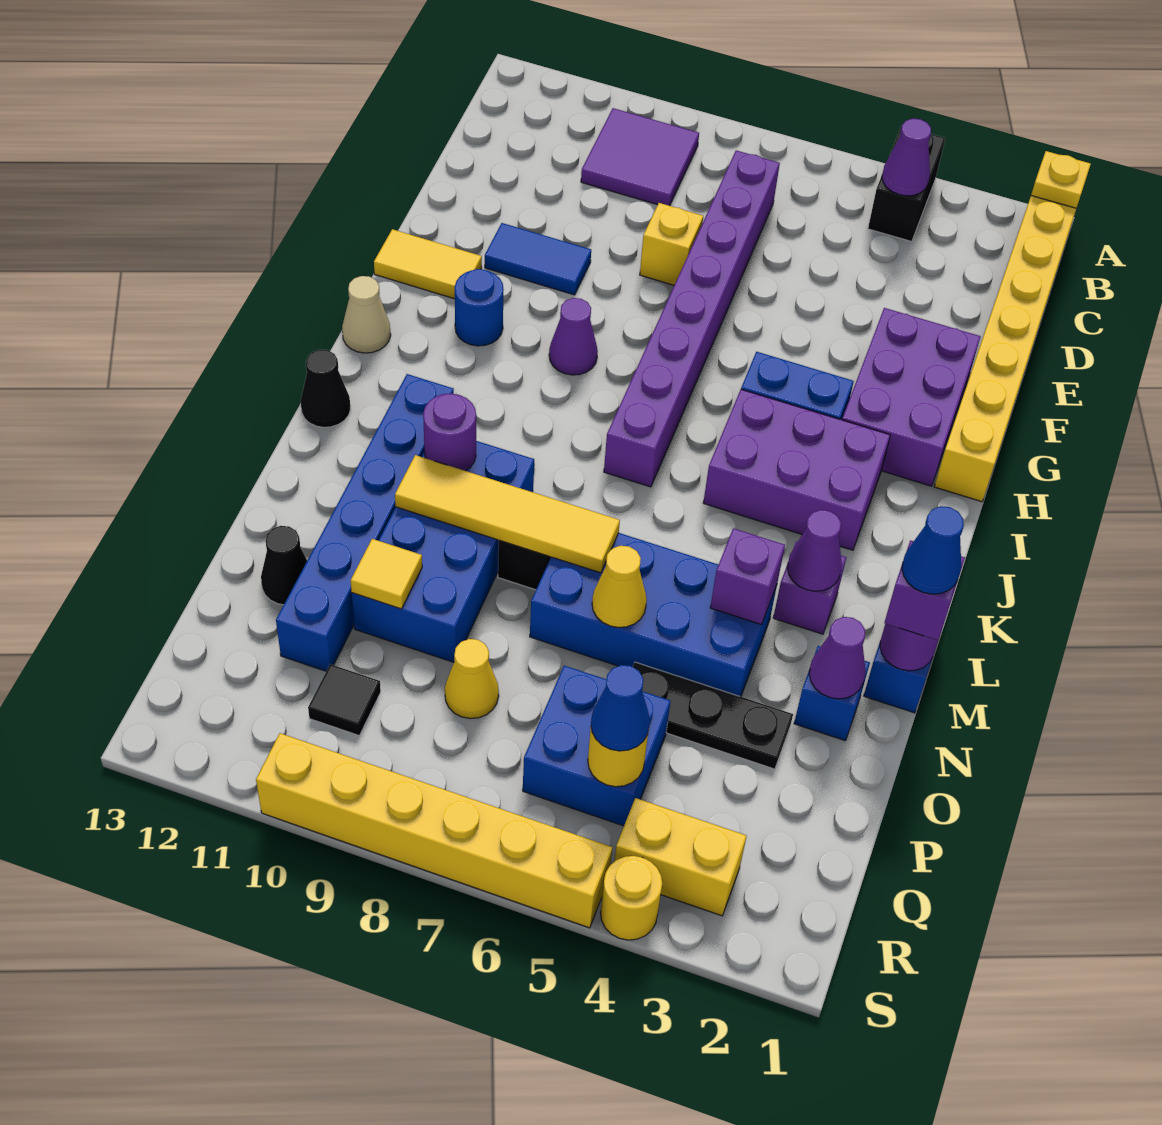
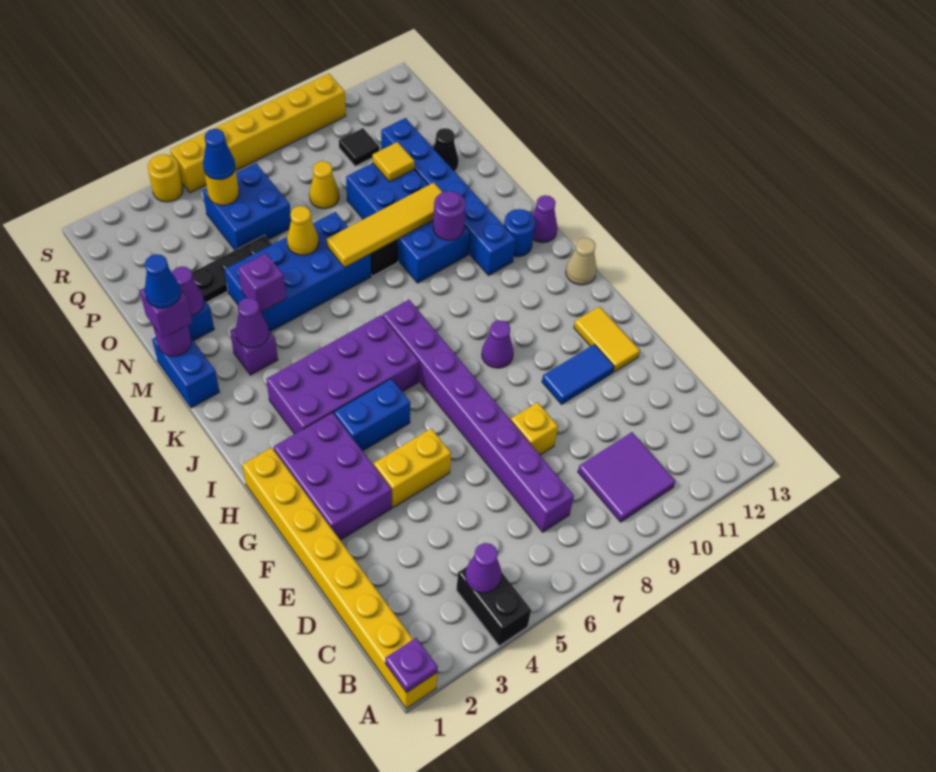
yellow 1x1 plate [1031,151,1091,208] -> purple 1x1 plate [385,638,438,693]
yellow 1x2 tile [374,229,482,299] -> yellow 1x2 tile turned to [574,306,640,372]
blue 1x1 round brick [455,269,504,346] -> blue 1x1 round brick moved to [504,209,535,257]
purple 2x3 brick [703,389,890,550] -> purple 2x4 brick [266,315,419,434]
black 1x1 cone [301,350,350,427] -> purple 1x1 cone [532,195,558,243]
yellow 1x2 brick [614,798,747,916] -> yellow 1x2 brick moved to [374,429,451,508]

